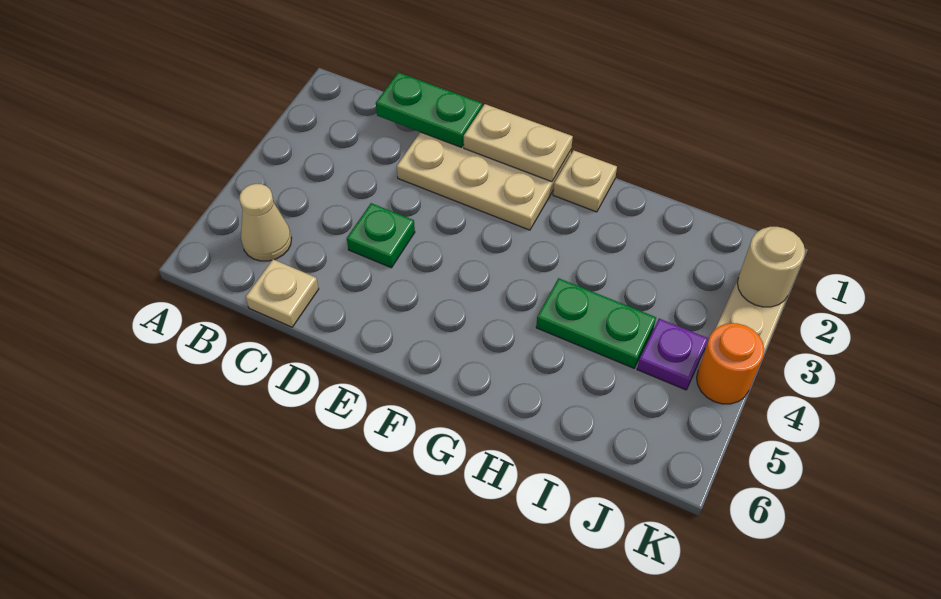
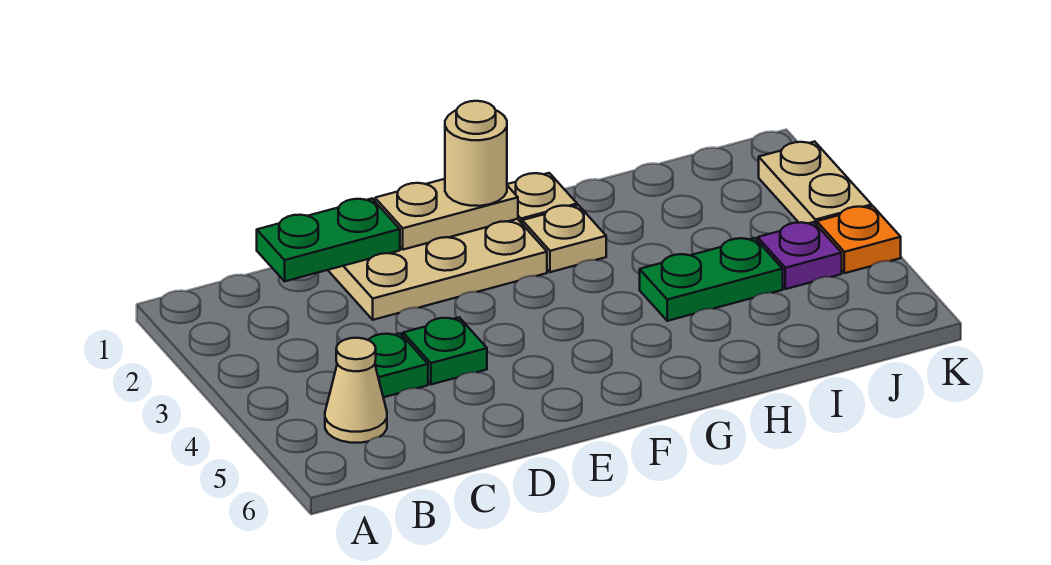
none -> green 1x1 plate [369,333,428,397]
tan 1x1 plate [246,259,319,327] -> tan 1x1 plate moved to [522,205,606,272]
tan 1x1 round brick [737,227,805,307] -> tan 1x1 round brick moved to [445,101,507,206]
orange 1x1 round brick [697,323,764,404] -> orange 1x1 plate [817,206,901,273]

